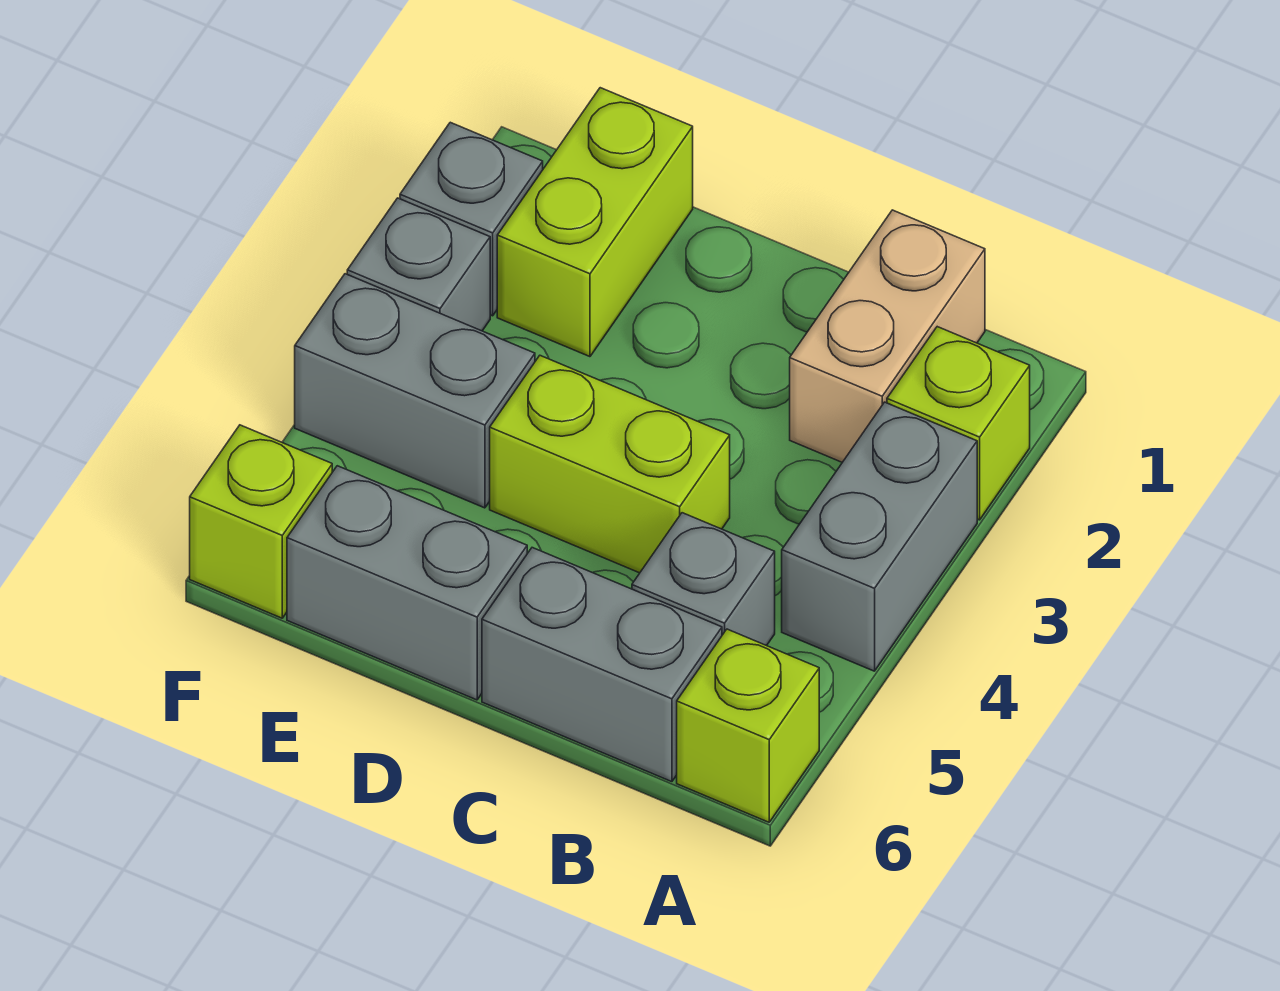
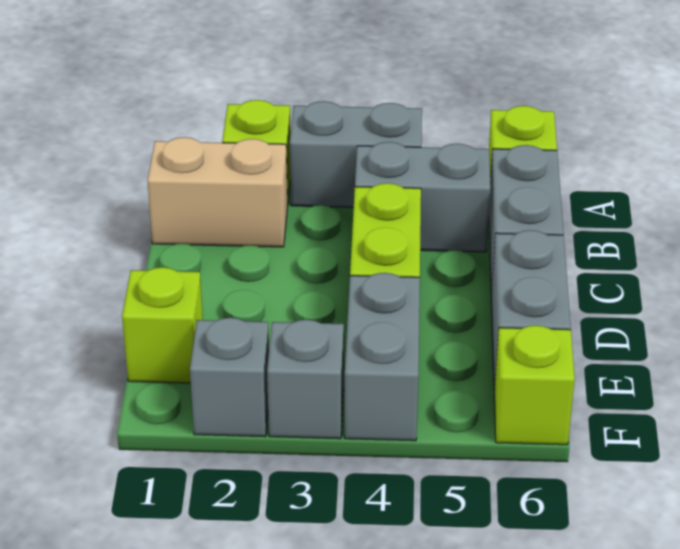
grey 1x1 brick [632,513,775,646] -> grey 1x2 brick [355,142,491,252]
lime 1x2 brick [497,88,693,357] -> lime 1x1 brick [122,267,203,383]

